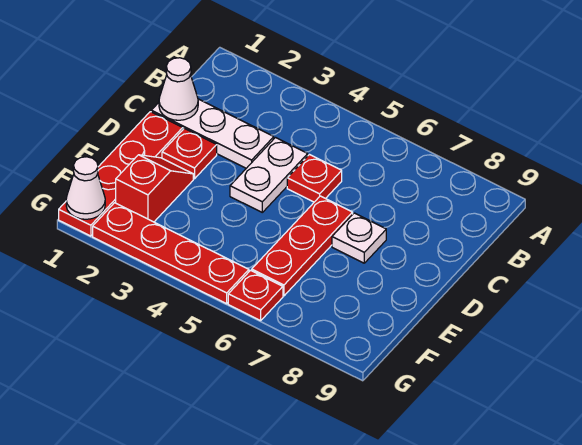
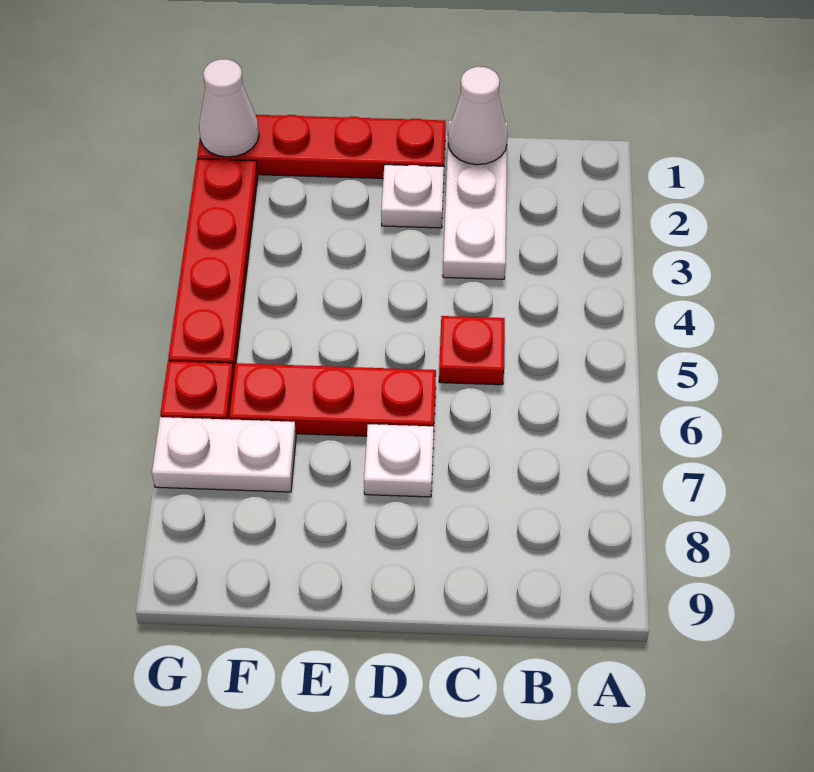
white 1x2 plate [230,138,308,212] -> white 1x2 plate moved to [152,417,296,492]
red 1x1 plate [162,128,217,179] -> white 1x1 plate [381,165,444,228]
red 1x2 slope [116,155,193,222] -> none

